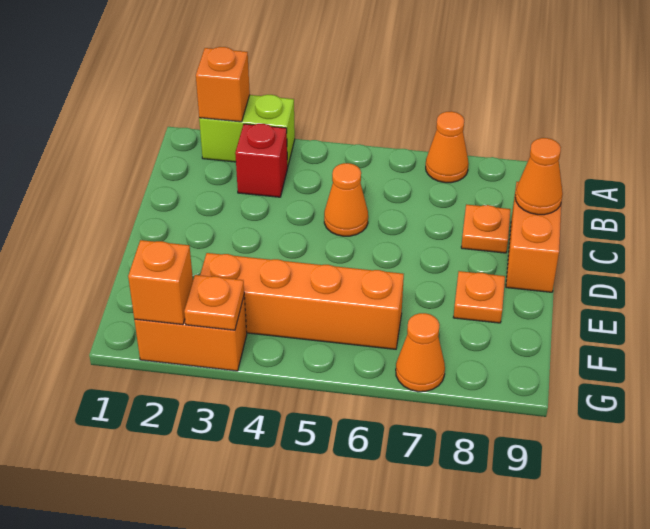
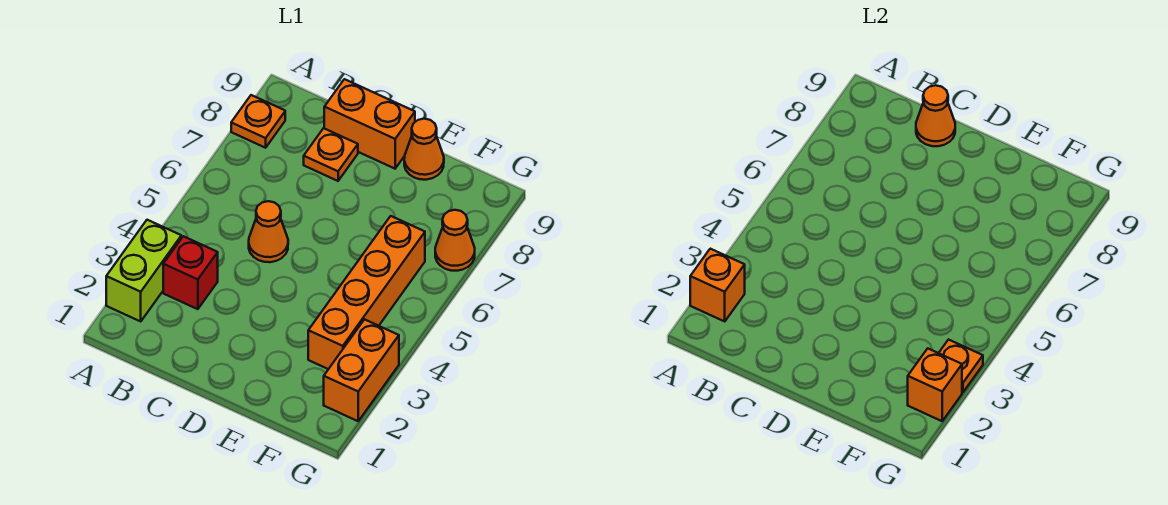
orange 1x1 cone [426,111,469,183] -> orange 1x1 cone moved to [404,119,444,180]
orange 1x1 plate [453,271,505,323] -> orange 1x1 plate moved to [231,95,285,148]

